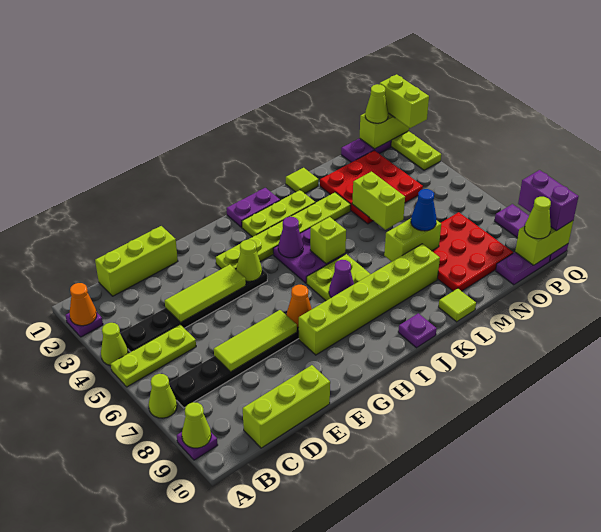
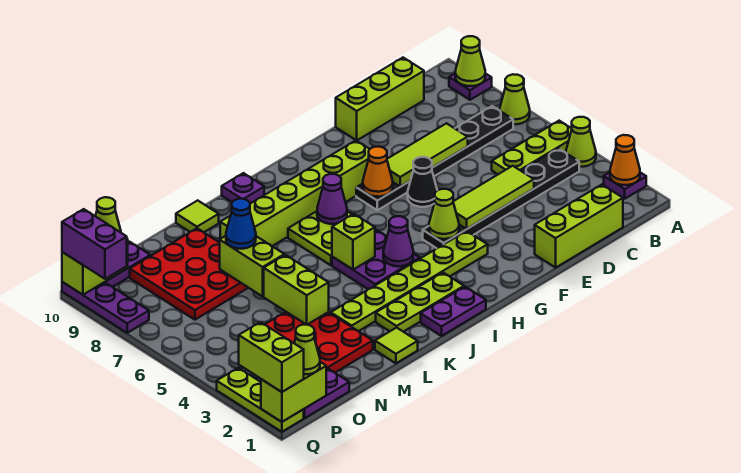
none -> black 1x1 cone [408,157,437,207]
lime 1x2 brick [384,219,441,261] -> lime 1x2 brick turned to [220,236,284,296]

